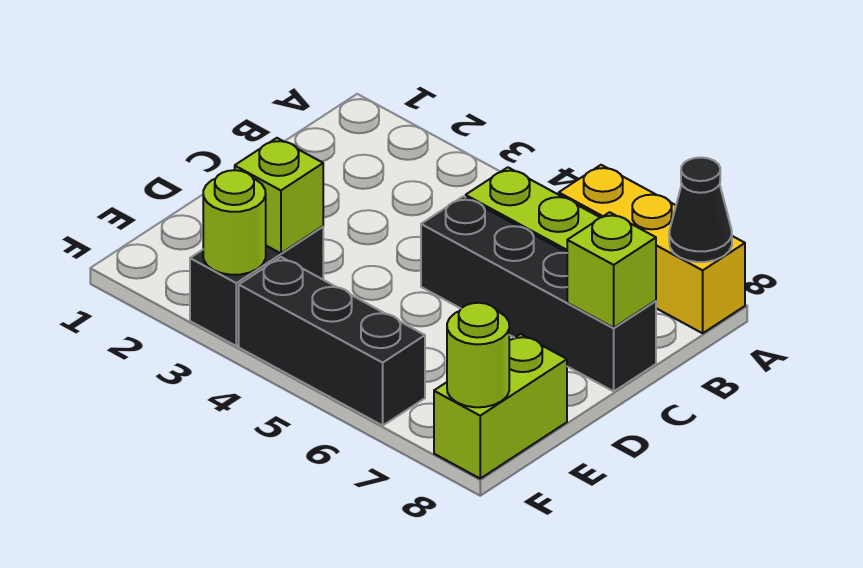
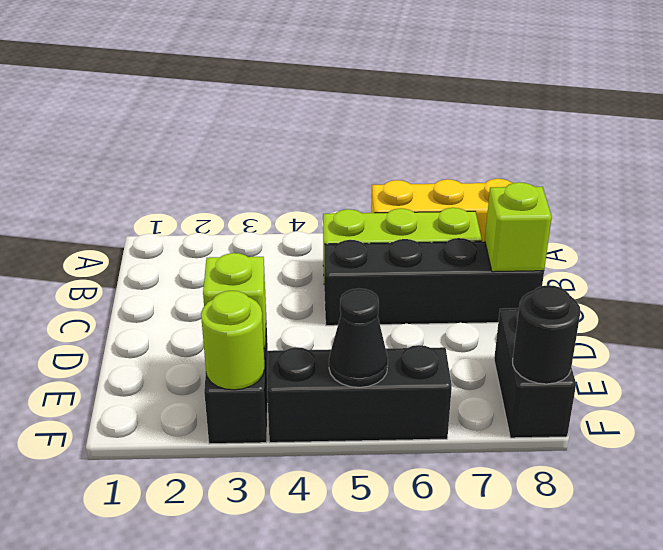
black 1x1 cone [669,158,732,262] -> black 1x1 cone moved to [329,288,388,387]
lime 1x2 brick [434,334,567,478] -> black 1x2 brick [494,308,576,438]
lime 1x1 round brick [447,303,509,407] -> black 1x1 round brick [513,285,580,384]

